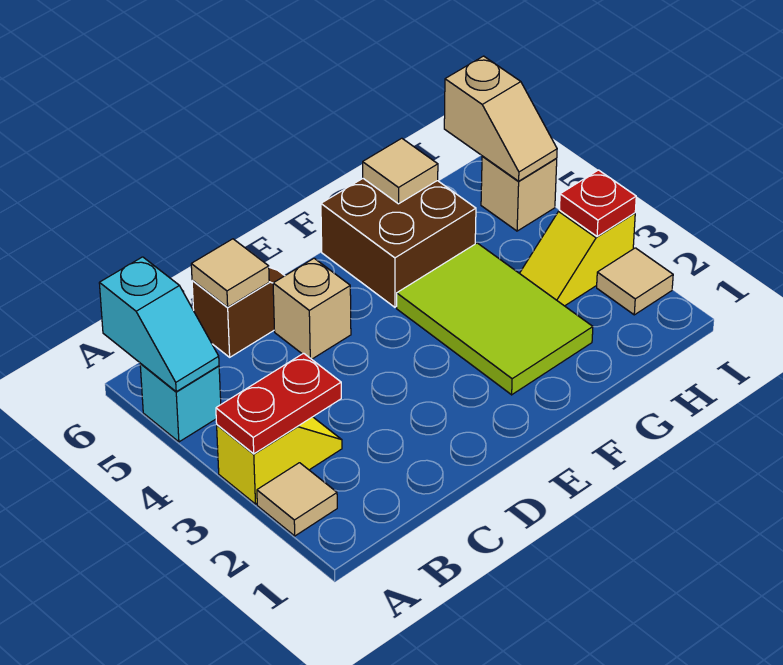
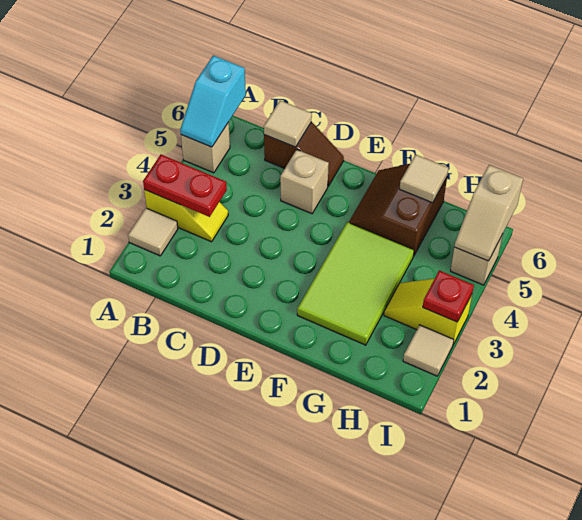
cyan 1x1 brick [140,364,221,442] -> tan 1x1 brick [181,122,230,173]
brown 2x2 brick [321,179,476,307] -> brown 2x2 slope [349,164,447,256]

